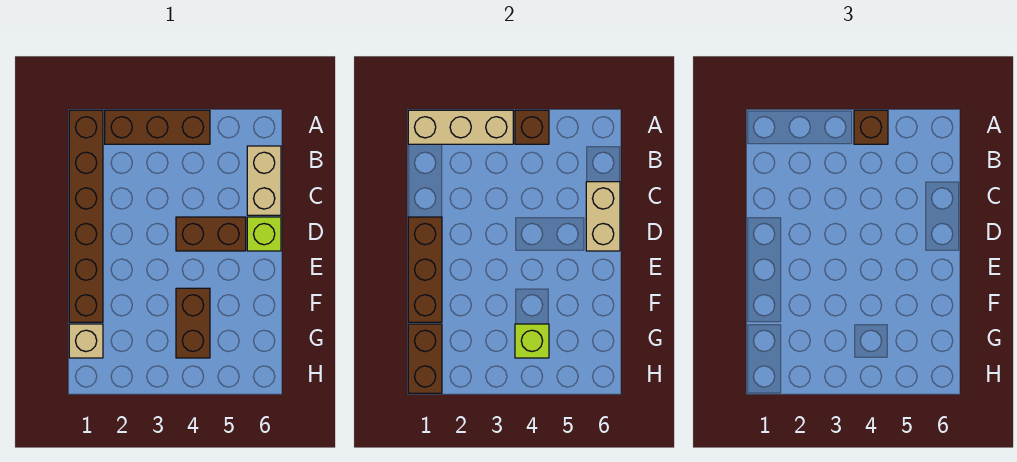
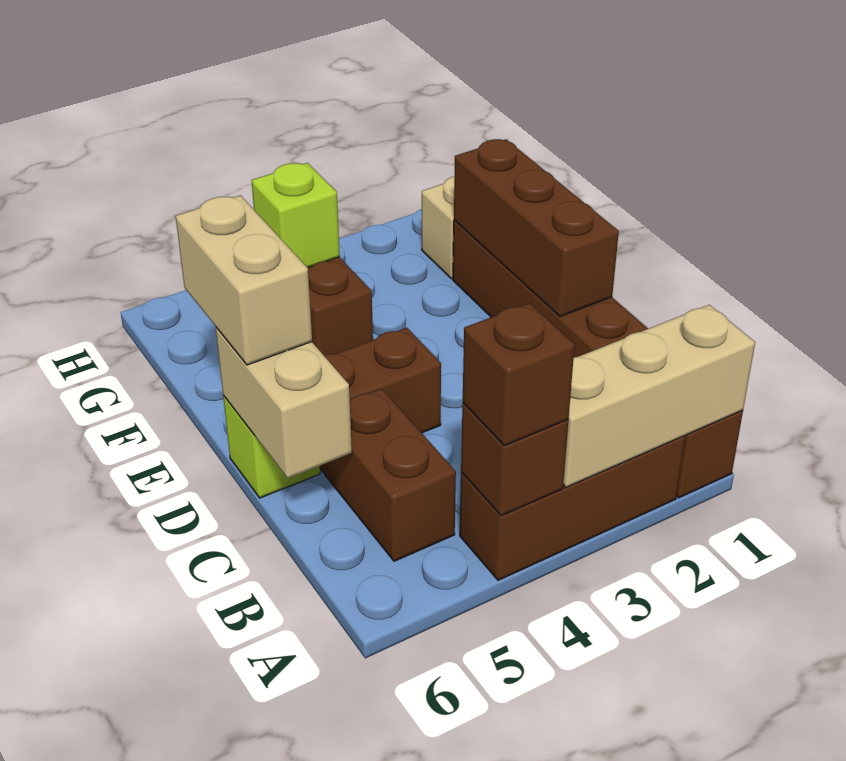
tan 1x2 brick [247,146,281,215] -> tan 1x2 brick moved to [176,195,312,365]
brown 1x2 brick [408,324,442,393] -> brown 1x2 brick moved to [324,389,456,561]

